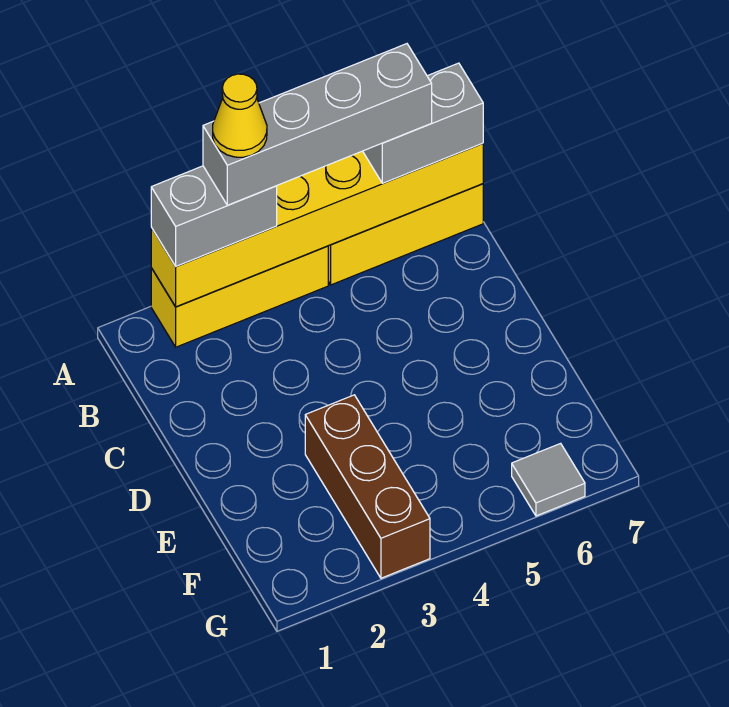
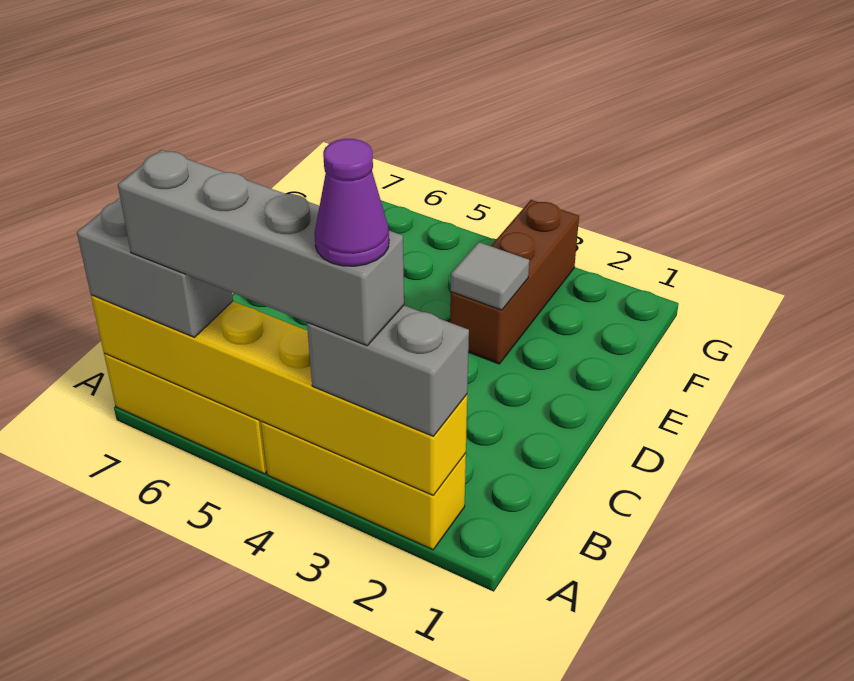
yellow 1x1 cone [213,74,267,157] -> purple 1x1 cone [315,139,389,266]
grey 1x1 tile [512,443,585,516] -> grey 1x1 tile moved to [451,242,529,310]

